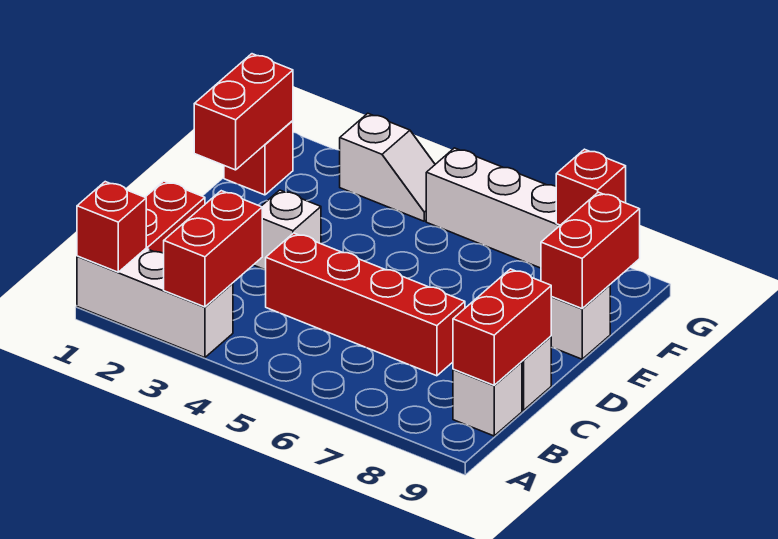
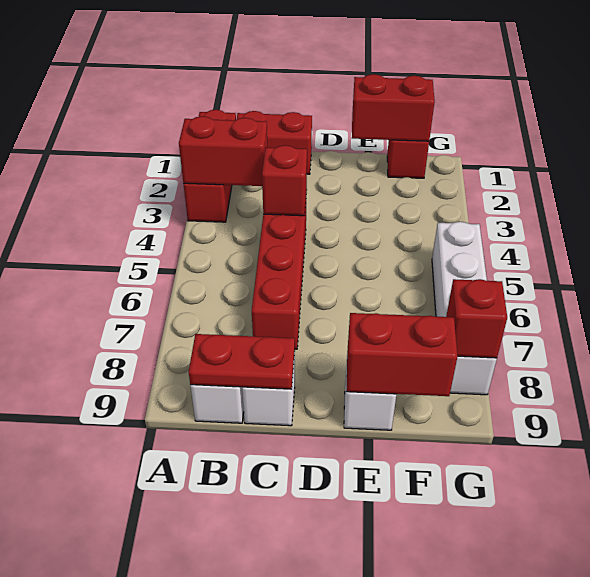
white 1x3 brick [77,249,233,358] -> red 1x3 brick [184,110,236,222]
red 1x1 brick [77,182,146,272] -> red 1x1 brick moved to [262,145,307,216]
red 1x2 brick [453,269,551,385] -> red 1x2 plate [189,334,295,389]
white 1x1 brick [254,190,321,270] -> none
white 1x2 slope [340,113,435,221] -> none

